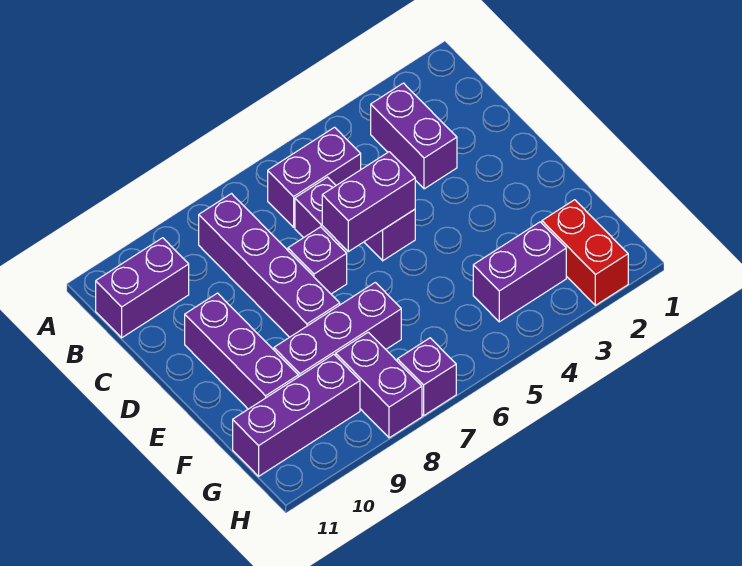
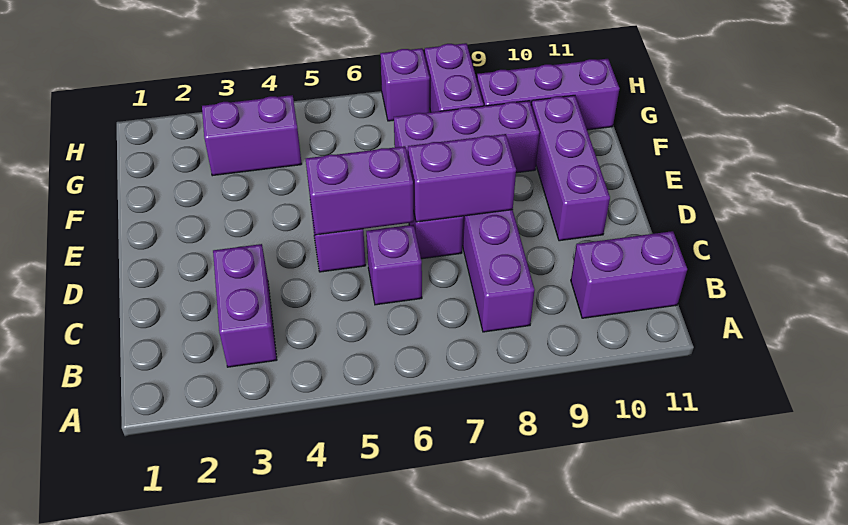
purple 1x2 brick [268,127,361,227] -> purple 1x2 brick moved to [408,134,516,222]
red 1x2 brick [542,200,628,305] -> none

